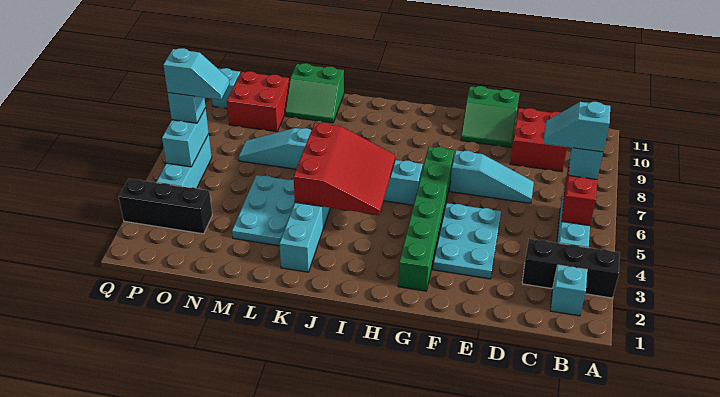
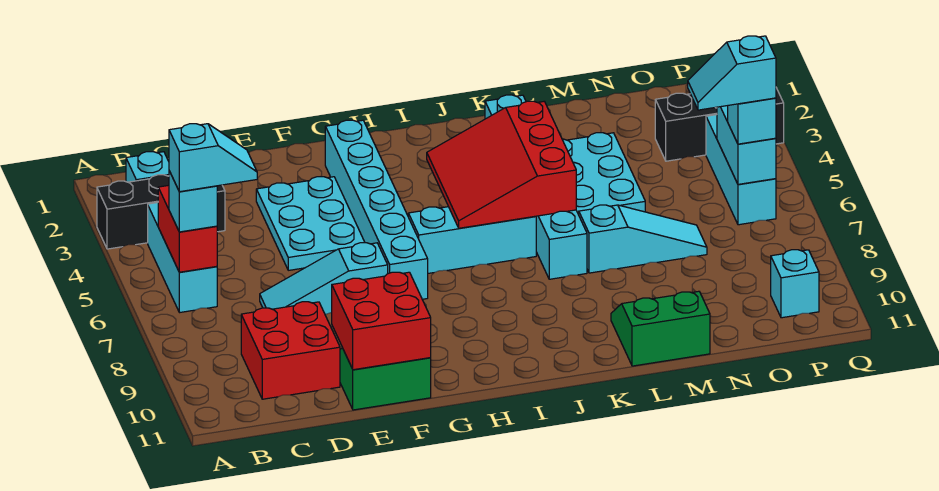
green 1x6 brick [398,147,454,291] -> cyan 1x6 brick [325,120,428,299]
red 2x2 brick [227,71,289,132] -> red 2x2 brick moved to [332,272,431,370]

